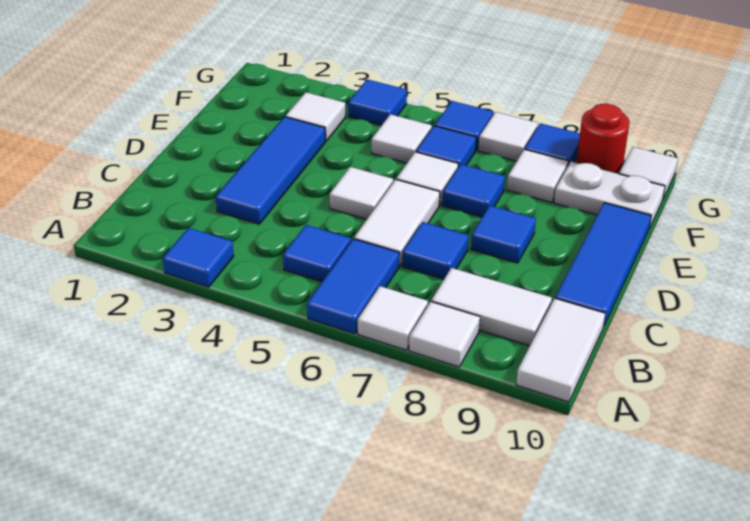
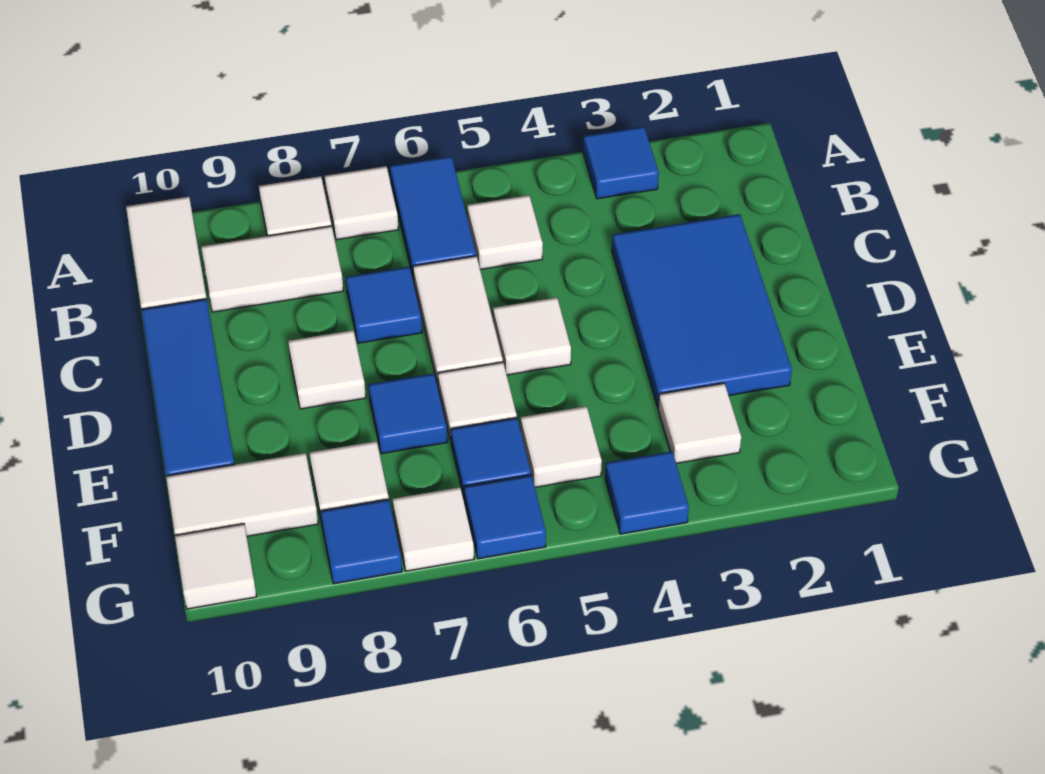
blue 1x1 tile [283,225,351,282] -> white 1x1 tile [467,195,543,269]
blue 1x3 tile [216,117,325,224] -> blue 2x3 tile [612,214,792,407]
blue 1x1 tile [471,206,536,263] -> white 1x1 tile [288,330,366,409]
white 1x2 plate [554,162,665,229] -> white 1x2 tile [166,453,318,536]
red 1x1 round brick [576,104,630,174] -> none

